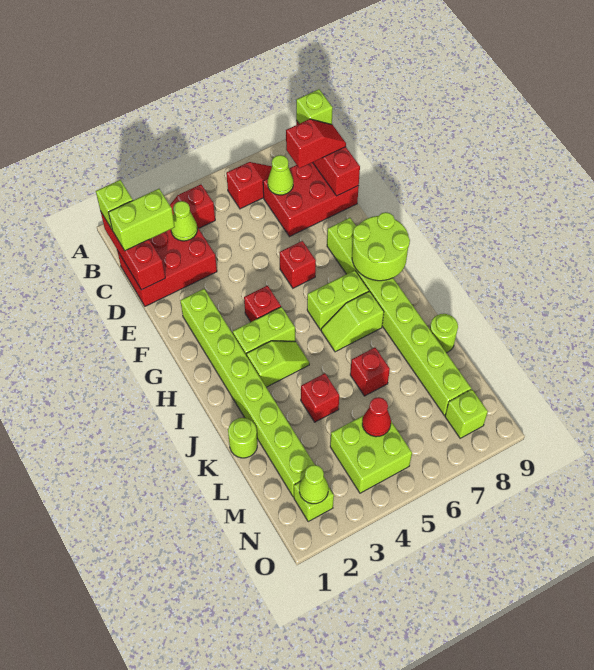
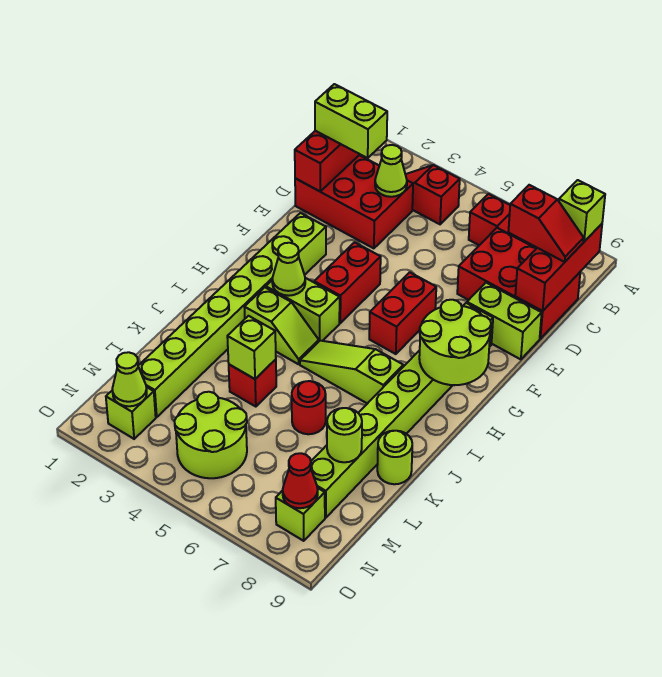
lime 1x1 brick [96,180,133,229] -> lime 1x1 brick moved to [227,316,276,379]
lime 1x1 cone [268,155,293,195] -> lime 1x1 cone moved to [272,243,305,296]
red 1x1 brick [280,241,316,288] -> red 1x2 brick [369,272,436,354]
red 1x1 brick [244,286,281,322] -> red 1x2 brick [314,242,381,323]
lime 1x2 brick [307,270,369,330] -> lime 1x2 brick moved to [467,283,542,359]
lime 1x2 slope [321,291,384,352] -> lime 1x3 slope [300,341,403,404]
lime 1x1 round brick [228,418,257,458] -> lime 1x1 round brick moved to [327,408,362,462]
red 1x1 brick [350,348,390,396] -> red 1x1 round brick [292,381,326,434]
lime 2x2 brick [330,415,412,493] -> lime 2x2 round brick [174,392,247,478]
red 1x1 cone [362,397,391,437] -> red 1x1 cone moved to [283,453,318,508]

